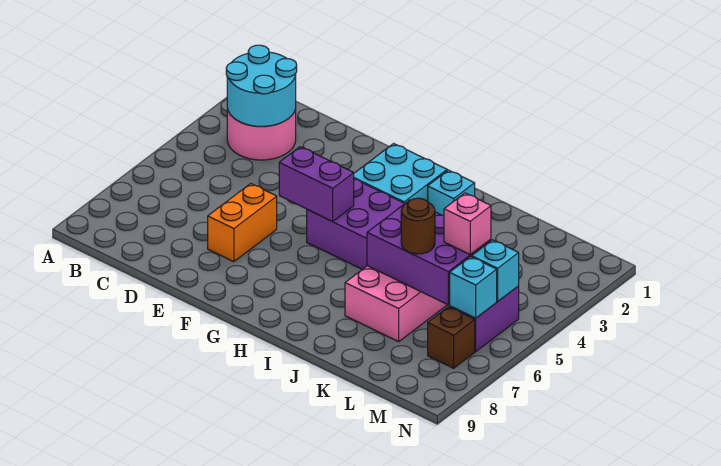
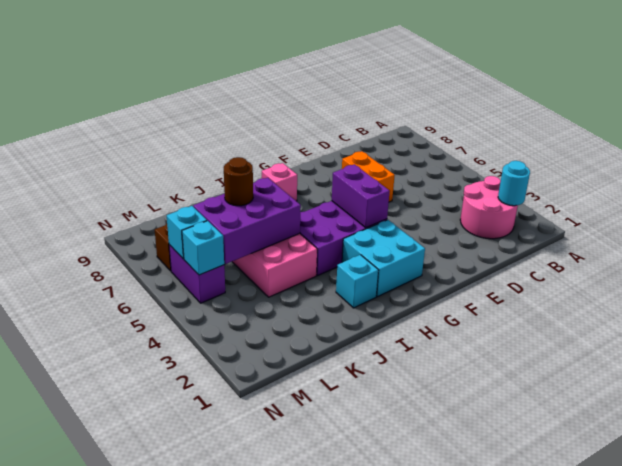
cyan 2x2 round brick [226,45,297,126] -> cyan 1x1 round brick [498,161,530,206]
purple 1x2 brick [279,147,354,221] -> purple 1x2 brick turned to [332,164,390,228]
pink 1x1 brick [444,193,491,254] -> pink 1x1 brick moved to [262,163,297,201]

